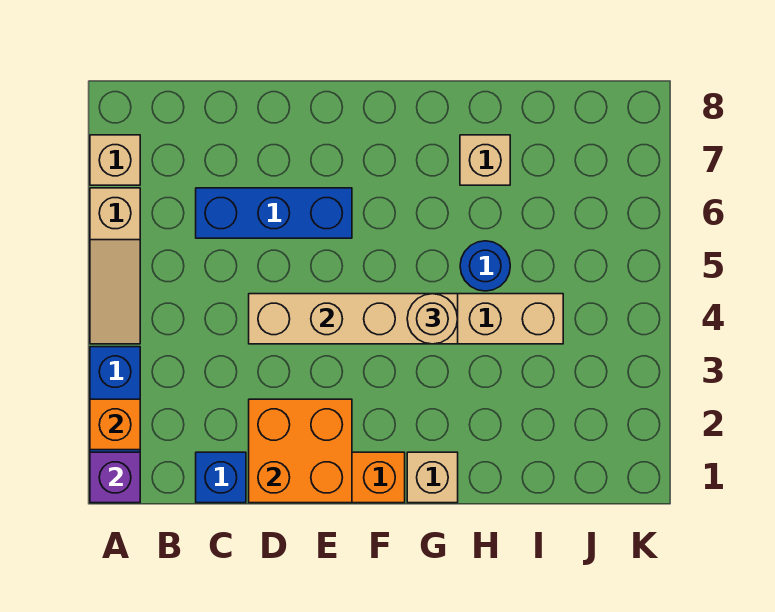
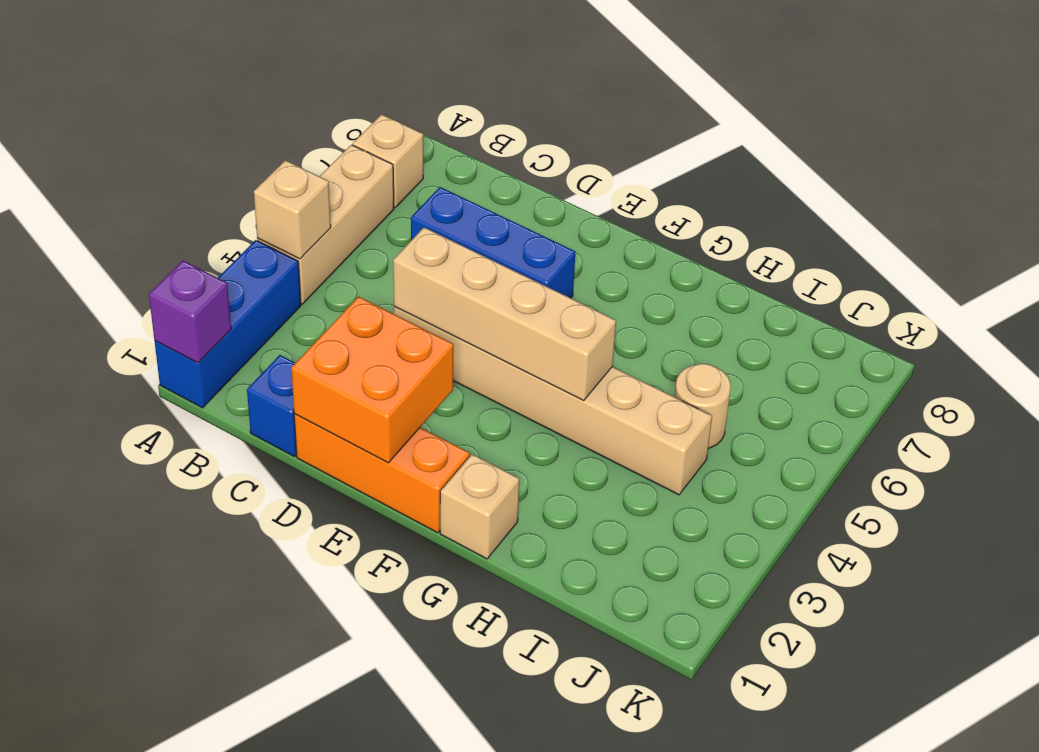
orange 1x1 brick [90,399,140,450] -> none
tan 1x3 slope [90,188,140,344] -> tan 1x3 brick [257,145,394,304]
tan 1x1 round brick [407,294,458,344] -> tan 1x1 round brick moved to [675,364,731,448]
blue 1x1 round brick [460,241,510,291] -> none
tan 1x1 brick [460,135,510,185] -> tan 1x1 brick moved to [254,160,331,259]

